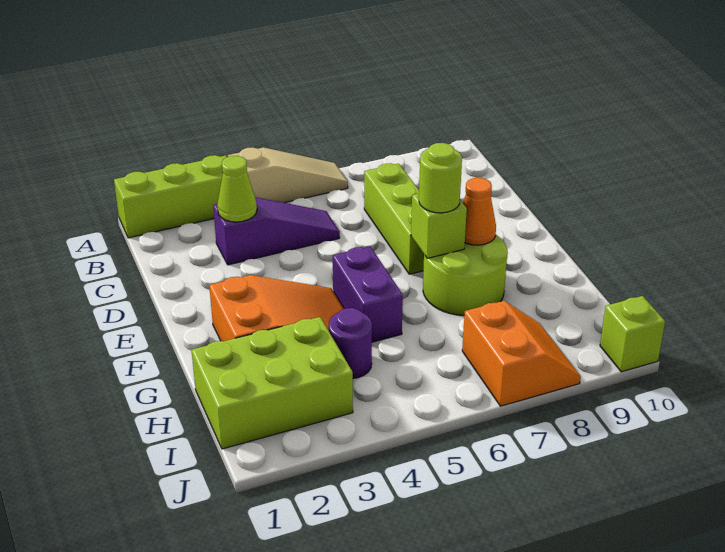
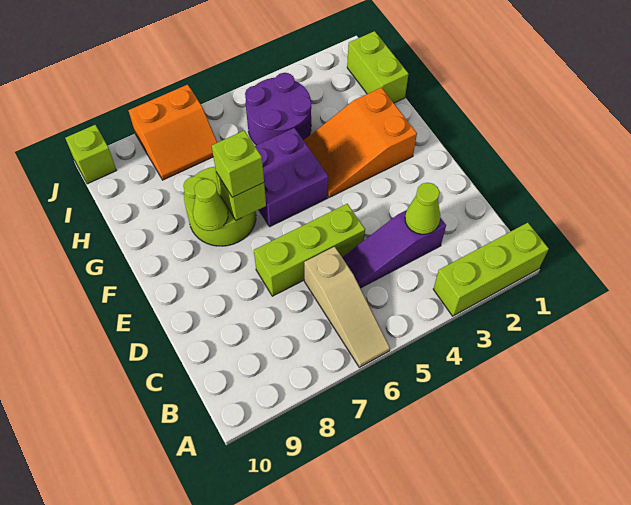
tan 1x3 slope [228,147,348,203] -> tan 1x3 slope turned to [304,247,390,367]
lime 1x3 brick [364,163,424,274] -> lime 1x3 brick turned to [254,204,365,296]
purple 1x2 brick [333,246,403,342] -> purple 2x2 brick [255,128,328,226]
lime 1x1 round brick [419,143,462,213] -> lime 1x1 brick [212,131,264,197]
orange 1x1 cone [463,178,496,245] -> lime 1x1 cone [193,179,228,231]
lime 2x3 brick [191,317,353,449] -> lime 1x2 brick [347,31,408,103]
purple 1x1 round brick [329,308,372,378] -> purple 2x2 round brick [245,73,311,145]
orange 2x2 slope [462,301,581,406] -> orange 2x2 slope turned to [128,84,217,180]

